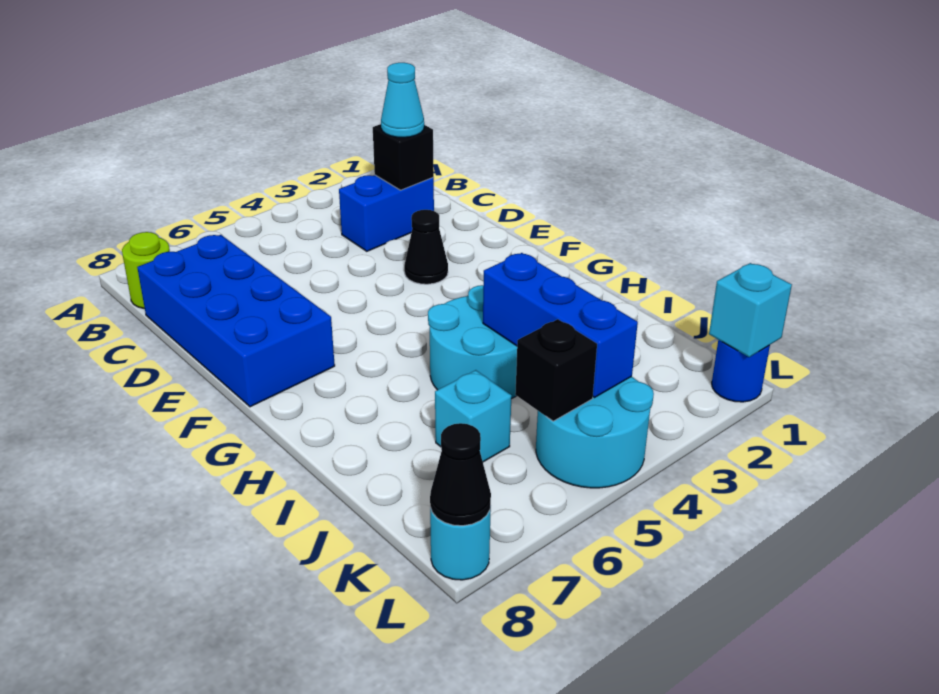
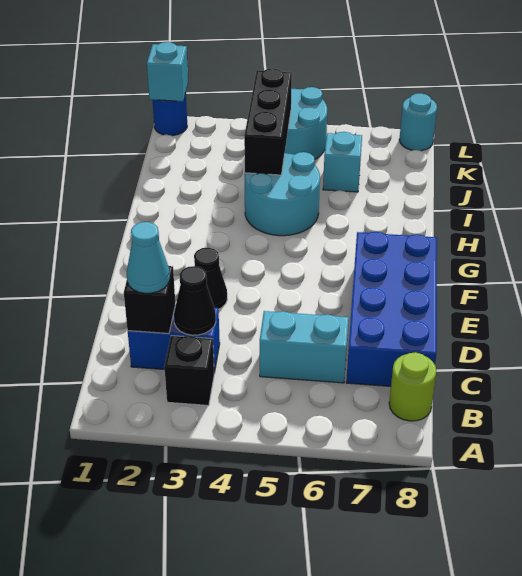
none -> cyan 1x2 brick [260,311,349,383]
blue 1x3 brick [483,253,638,397] -> black 1x3 brick [244,68,292,175]
black 1x1 brick [515,319,597,421] -> black 1x1 brick moved to [164,336,214,406]
black 1x1 cone [430,423,491,526] -> black 1x1 cone moved to [174,266,216,335]

